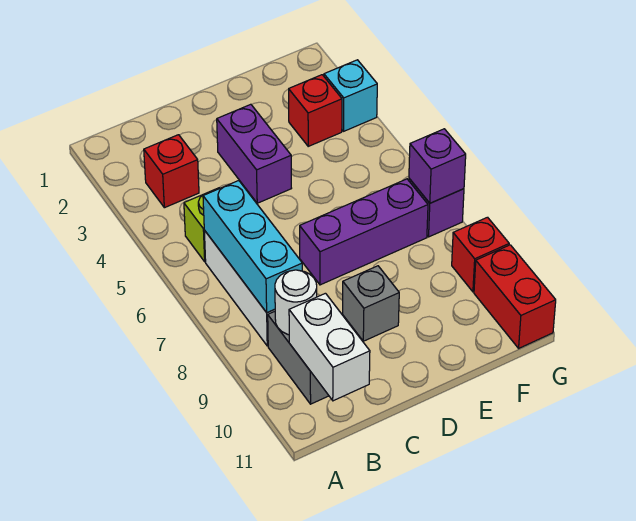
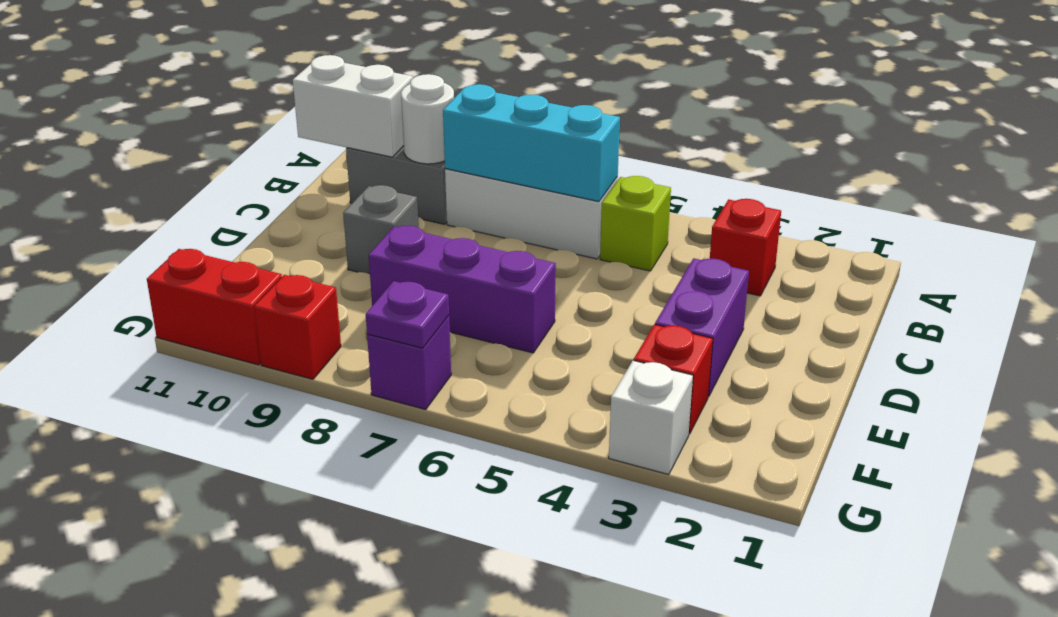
purple 1x2 brick [217,104,292,203] -> purple 1x2 brick turned to [655,258,749,397]
purple 1x3 brick [300,179,428,285] -> purple 1x3 brick turned to [369,226,556,353]
cyan 1x1 brick [324,60,377,131] -> white 1x1 brick [609,361,693,475]
purple 1x1 brick [409,129,466,203] -> purple 1x1 plate [366,281,449,348]

